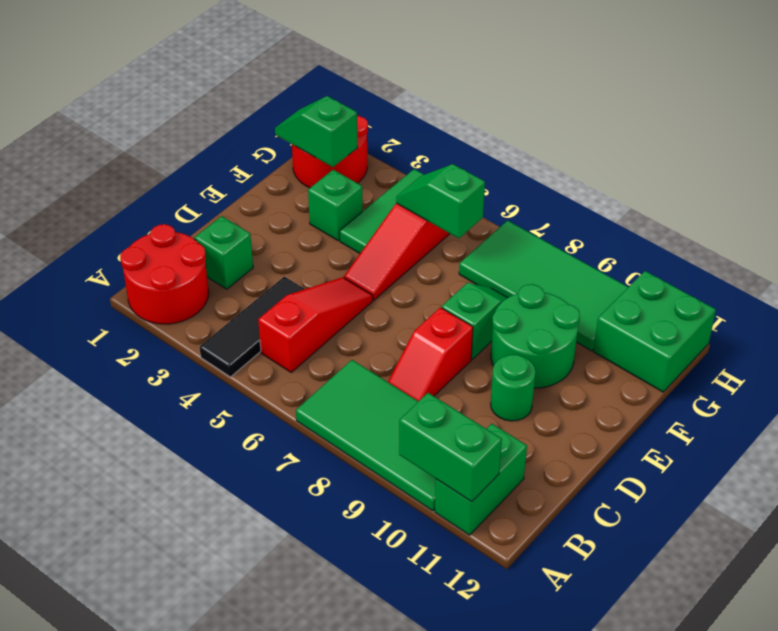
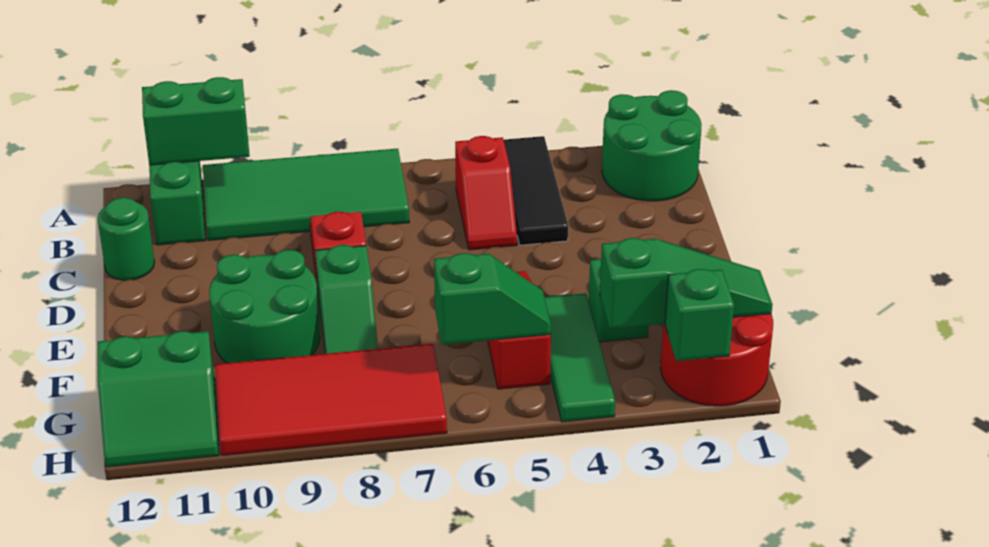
red 2x2 round brick [120,224,209,324] -> green 2x2 round brick [602,90,702,201]
red 1x3 slope [258,277,373,372] -> red 1x2 slope [455,136,517,250]
green 1x1 brick [194,216,253,289] -> green 1x1 brick moved to [665,269,734,361]
green 1x1 round brick [491,355,535,421] -> green 1x1 round brick moved to [98,198,155,280]
green 1x2 slope [275,96,358,167] -> green 1x3 slope [600,238,773,329]
green 2x4 tile [459,221,628,351] -> red 2x4 tile [215,344,447,455]
green 2x2 brick [593,271,716,392] -> green 2x2 slope [98,331,219,467]

